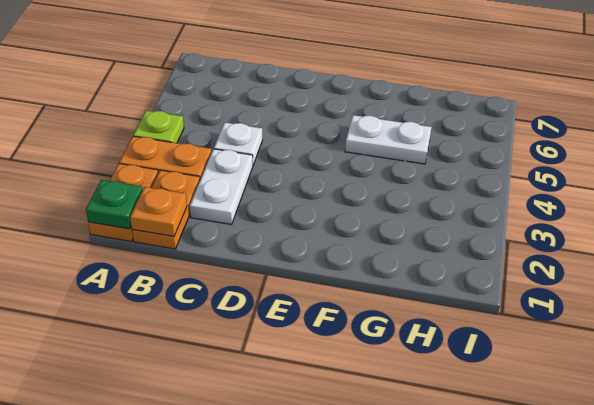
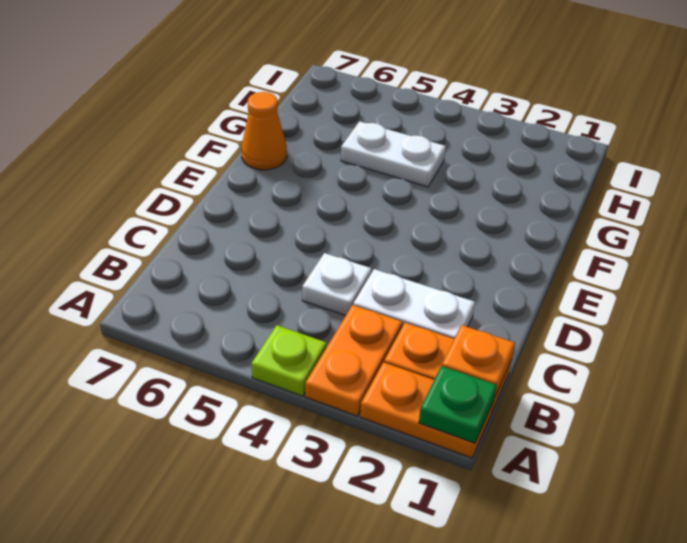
white 1x2 plate [345,115,431,164] -> white 1x2 plate turned to [341,121,446,187]
none -> orange 1x1 cone [241,92,287,170]

